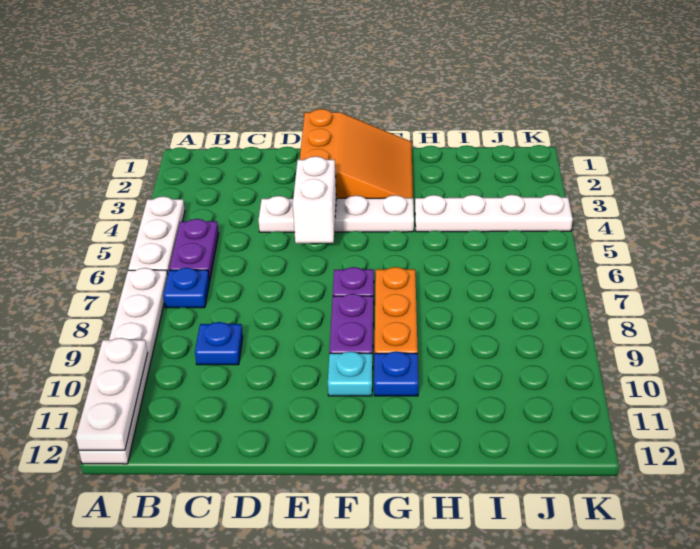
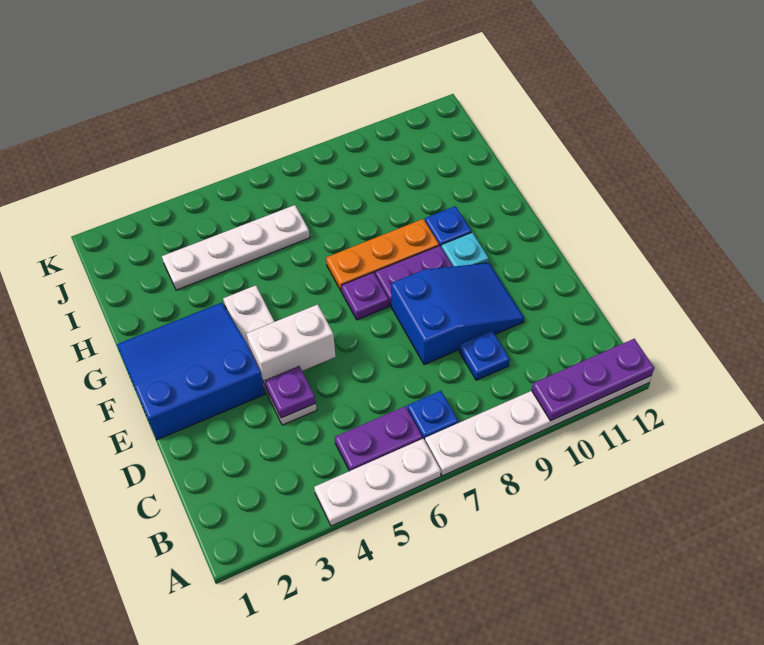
white 1x3 plate [76,338,148,450] -> purple 1x3 plate [532,339,654,421]
none -> purple 1x1 plate [265,366,316,418]
none -> blue 2x3 slope [391,263,524,365]
orange 3x3 slope [300,109,413,198] -> blue 3x3 slope [117,303,265,440]
white 1x4 plate [415,194,573,232] -> white 1x4 plate turned to [162,205,310,290]

